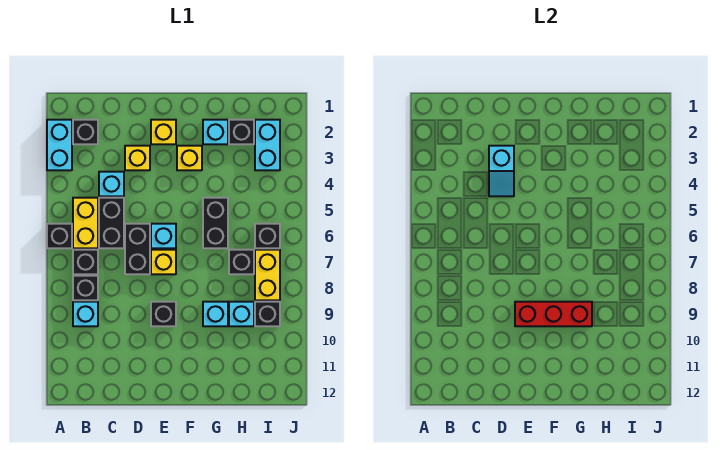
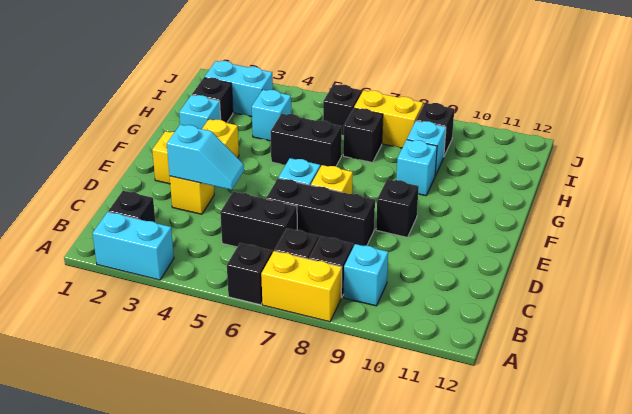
yellow 1x2 brick [73,198,98,248] -> yellow 1x2 brick moved to [261,251,342,322]
cyan 1x1 brick [99,172,124,196] -> cyan 1x1 brick moved to [252,90,291,141]
black 1x2 brick [125,224,150,274] -> black 1x3 brick [266,178,375,247]
red 1x3 brick [515,302,592,326] -> none

